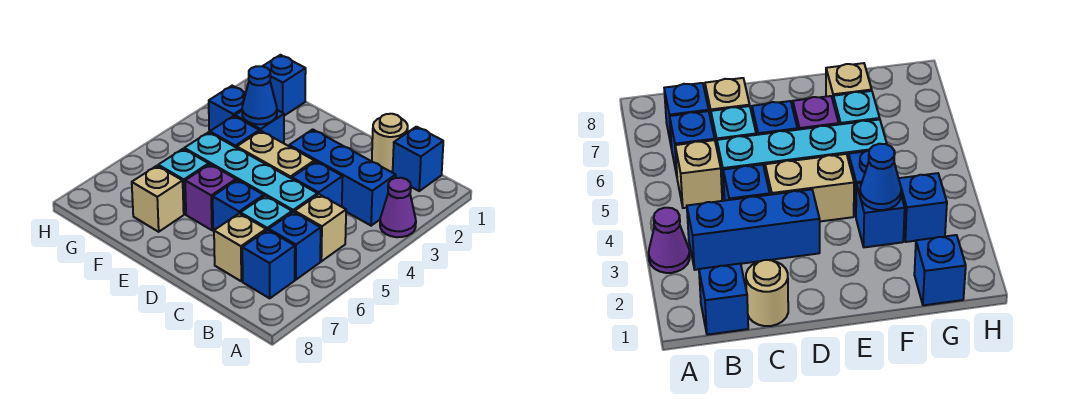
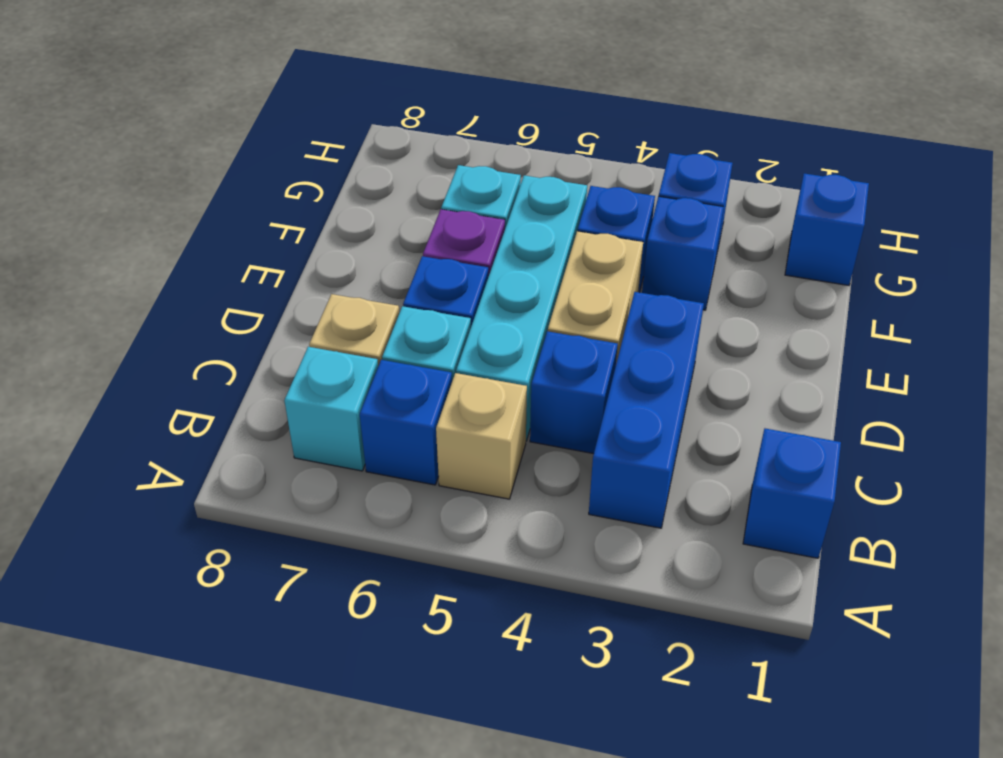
purple 1x1 cone [380,178,416,237] -> none
blue 1x1 brick [242,230,295,298] -> cyan 1x1 brick [284,347,378,471]
tan 1x1 round brick [372,114,408,171] -> none
blue 1x1 cone [242,66,277,124] -> none
tan 1x1 brick [132,166,184,232] -> none

